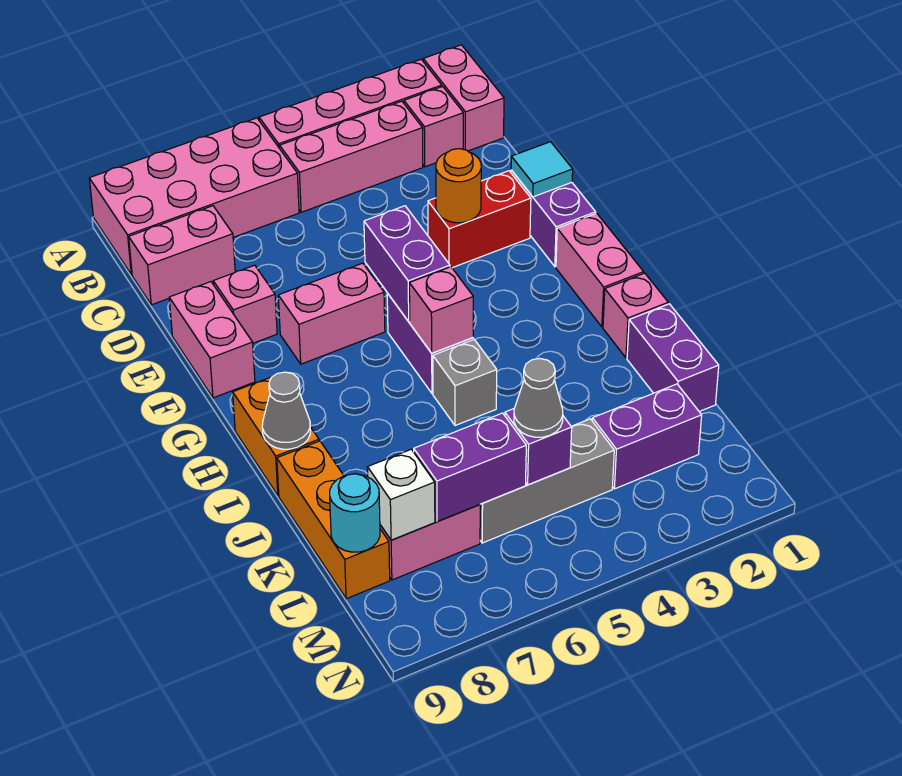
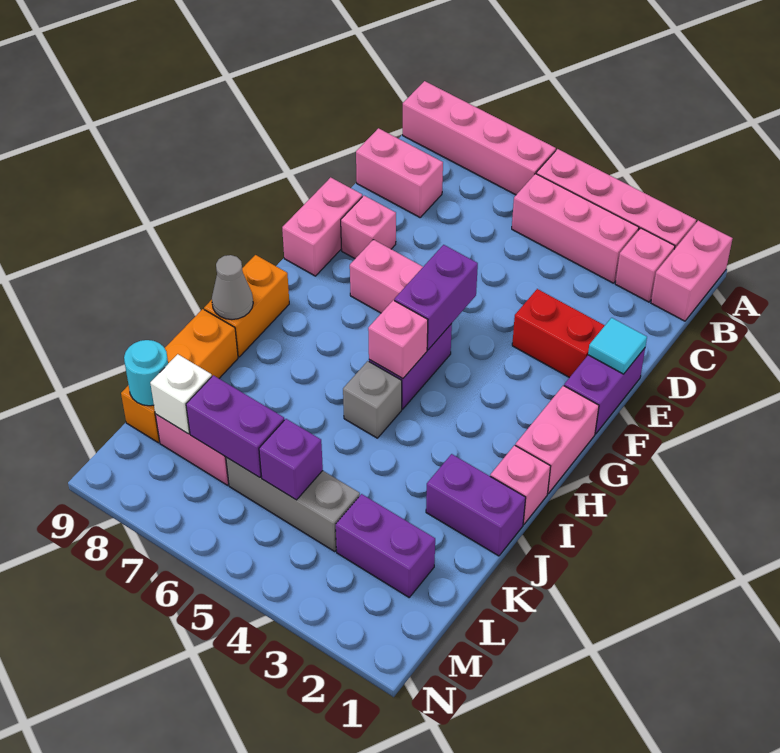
pink 2x4 brick [89,118,299,275] -> pink 1x4 brick [403,81,556,195]
orange 1x1 round brick [436,149,481,223] -> none
purple 1x2 brick [627,304,719,411] -> purple 1x2 brick turned to [426,454,526,556]
grey 1x1 cone [514,358,563,437] -> none

